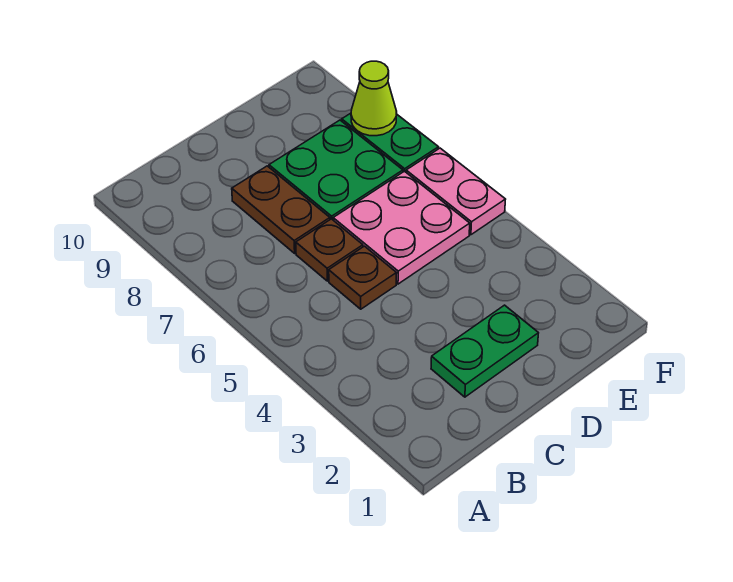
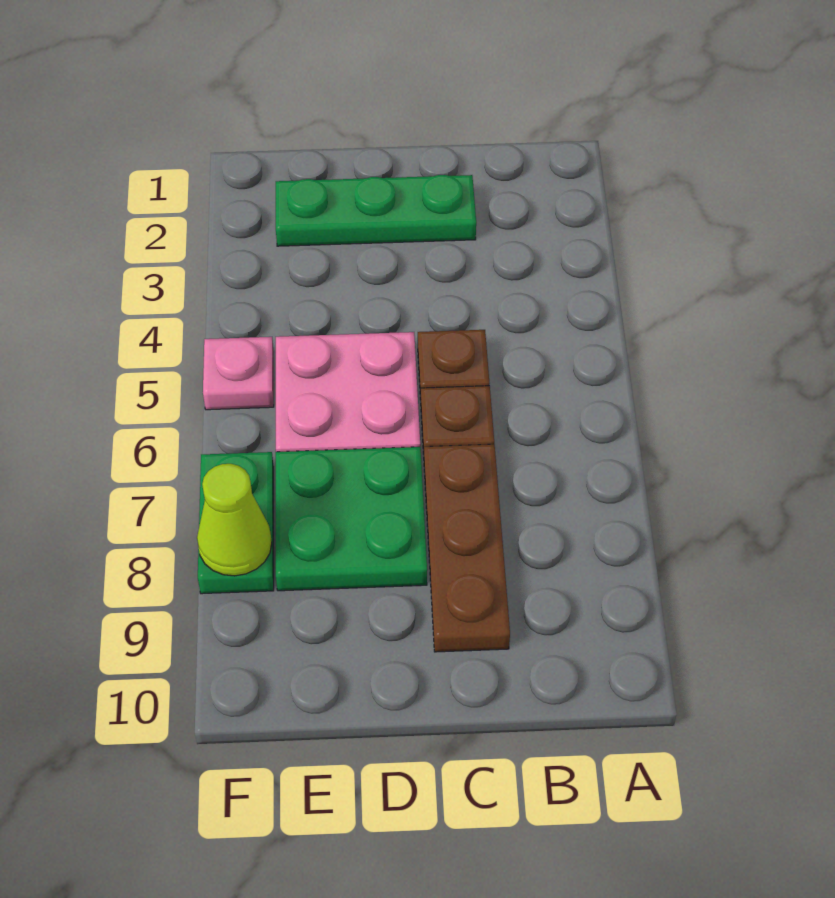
green 1x2 plate [431,305,538,397] -> green 1x3 plate [276,175,476,246]
brown 1x2 plate [232,166,330,253] -> brown 1x3 plate [424,444,510,652]
pink 1x2 plate [406,148,506,235] -> pink 1x1 plate [203,337,274,410]

